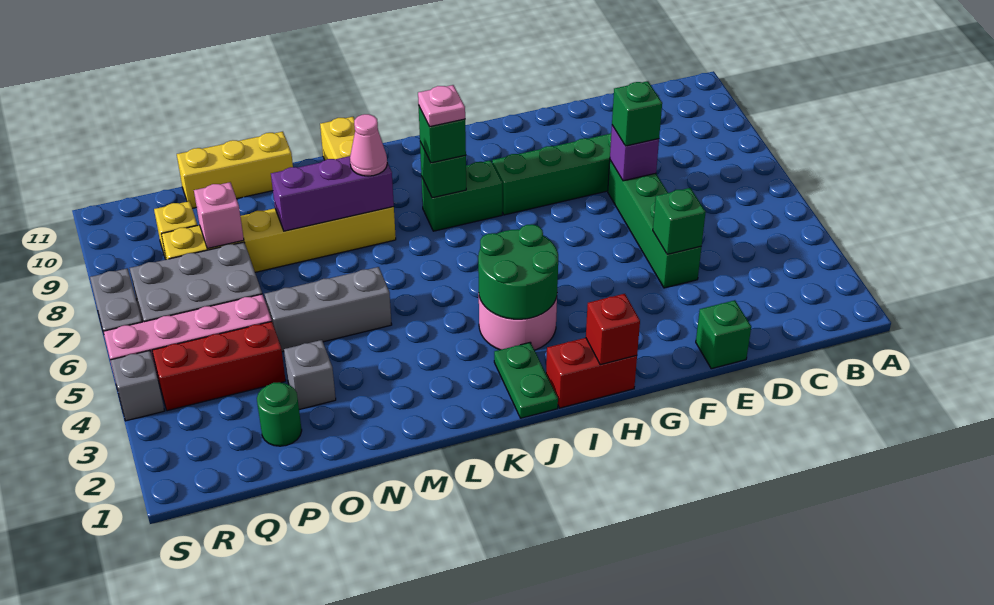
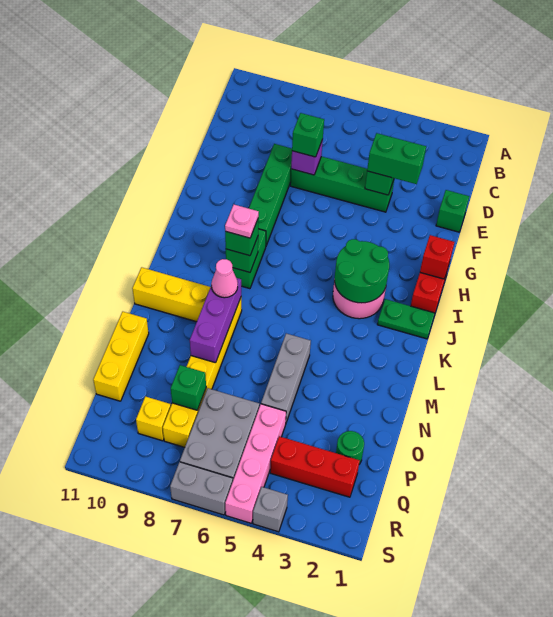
none -> green 1x2 brick [367,133,426,184]
grey 1x1 brick [284,340,336,410] -> none
red 1x3 brick [152,321,286,411] -> red 1x3 brick turned to [270,436,360,497]
pink 1x1 brick [194,182,244,248] -> green 1x1 brick [171,365,206,410]

